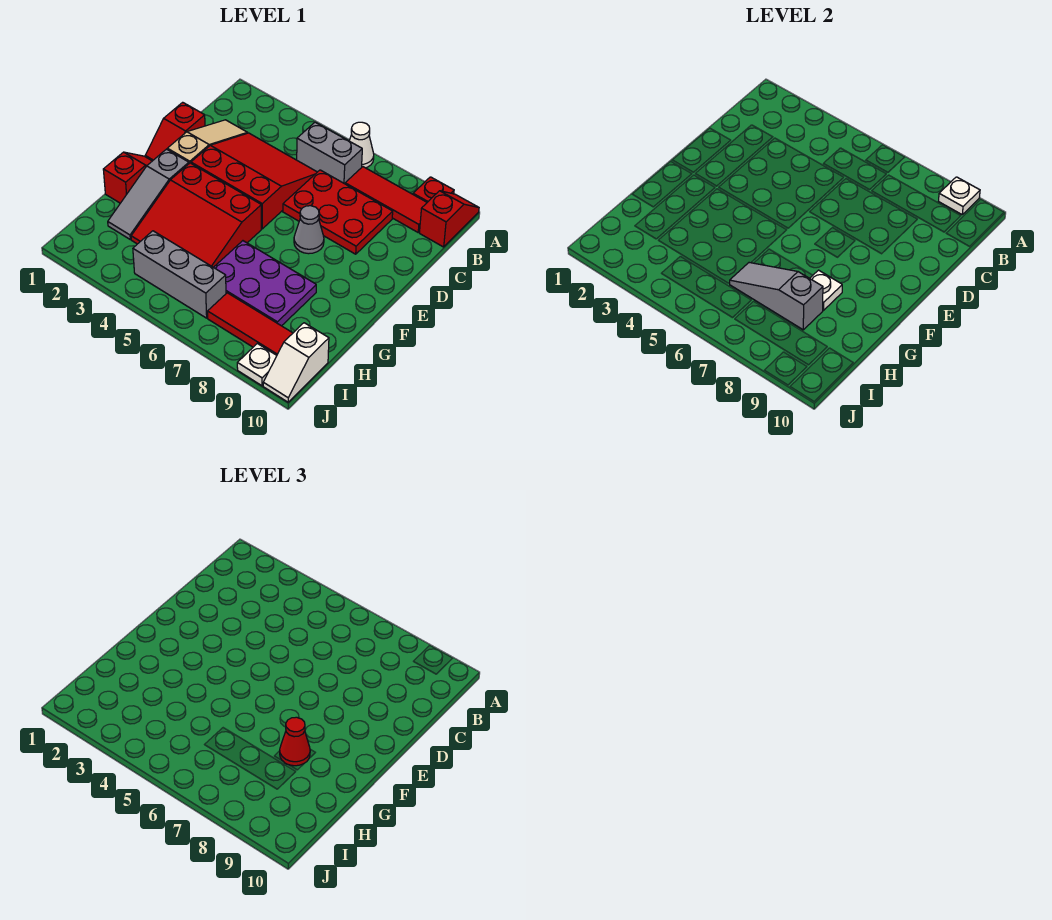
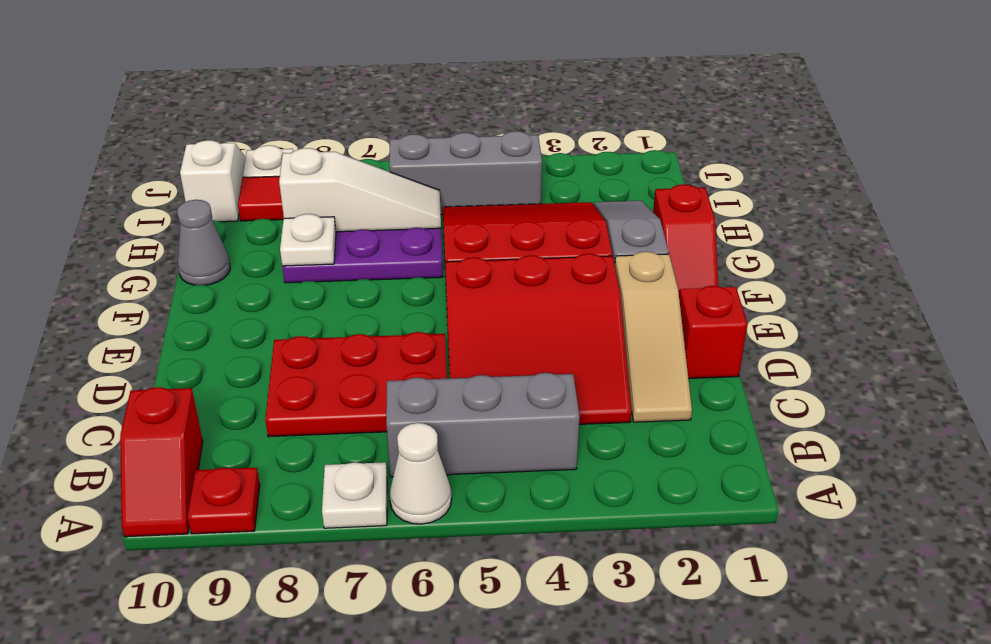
white 1x1 plate [939,177,980,214] -> white 1x1 plate moved to [322,462,387,528]
grey 1x2 brick [297,122,362,184] -> grey 1x3 brick [386,373,580,477]
red 1x3 tile [345,167,427,232] -> none
grey 1x1 cone [294,206,324,254] -> grey 1x1 cone moved to [177,200,230,285]
red 1x1 cone [280,717,310,766] -> none
grey 1x3 slope [729,263,823,330] -> white 1x3 slope [279,148,441,232]

